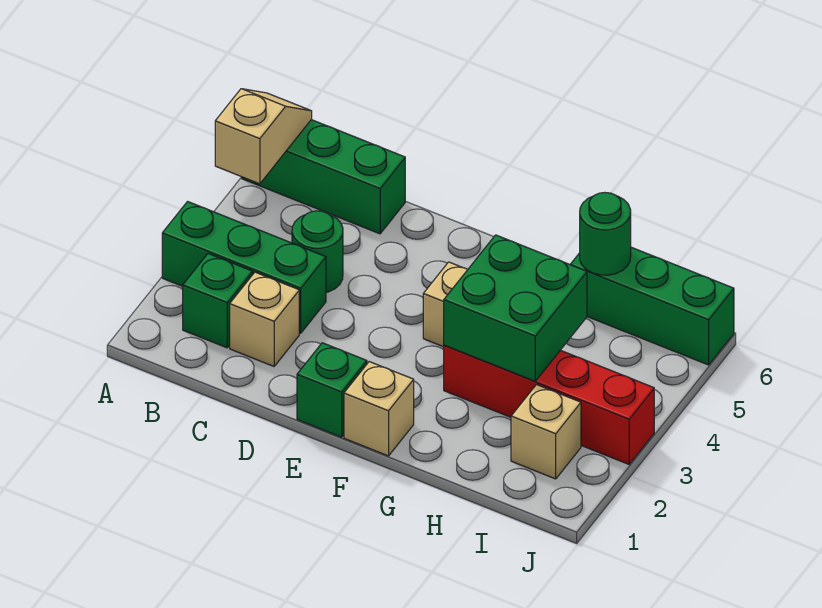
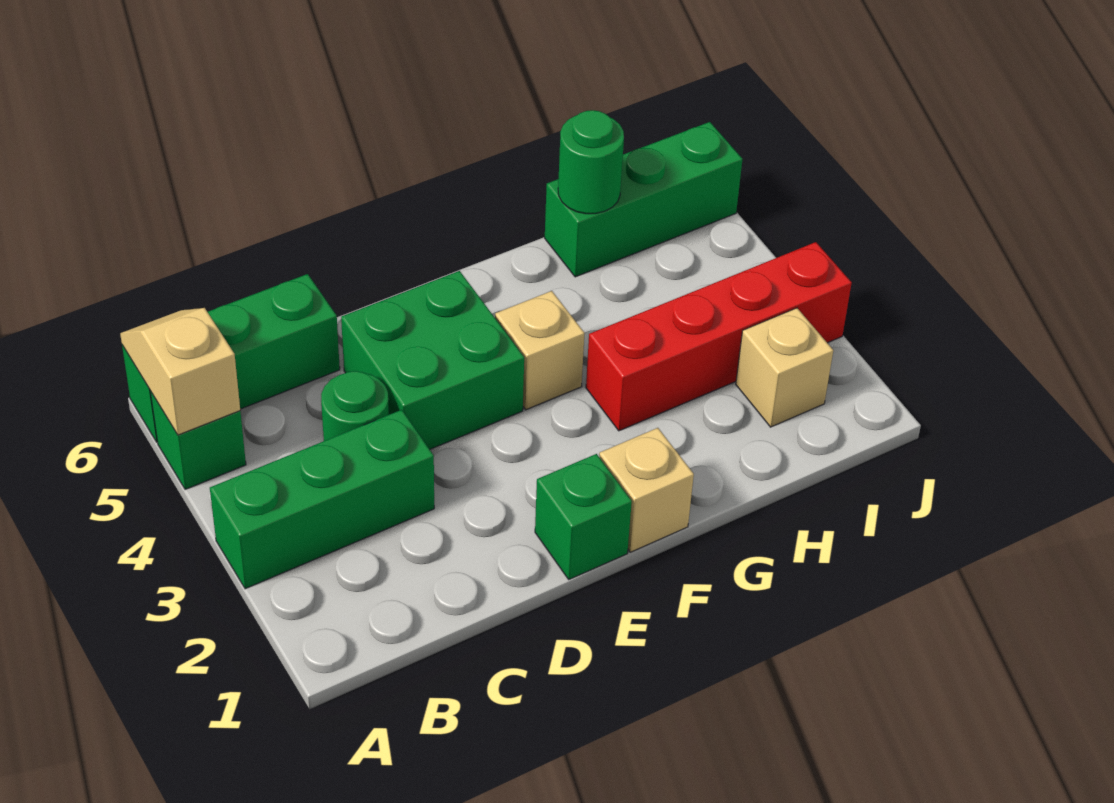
green 1x1 brick [183,254,253,348] -> green 1x1 brick moved to [150,391,246,489]
tan 1x1 brick [230,272,299,366] -> none
green 2x2 brick [444,235,587,381] -> green 2x2 brick moved to [341,271,524,449]

